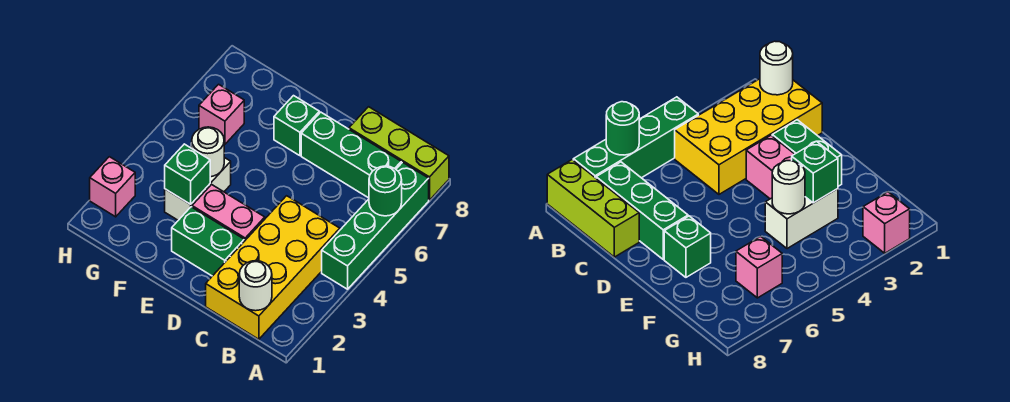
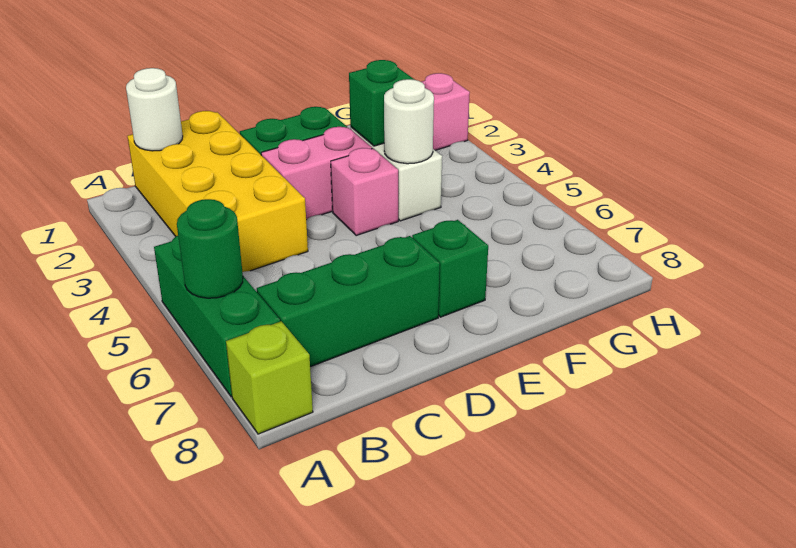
green 1x4 brick [322,162,429,289] -> green 1x3 brick [154,236,280,397]
lime 1x3 brick [349,107,449,200] -> lime 1x1 brick [226,321,313,434]
pink 1x1 brick [199,84,244,144] -> pink 1x1 brick moved to [331,148,398,236]

